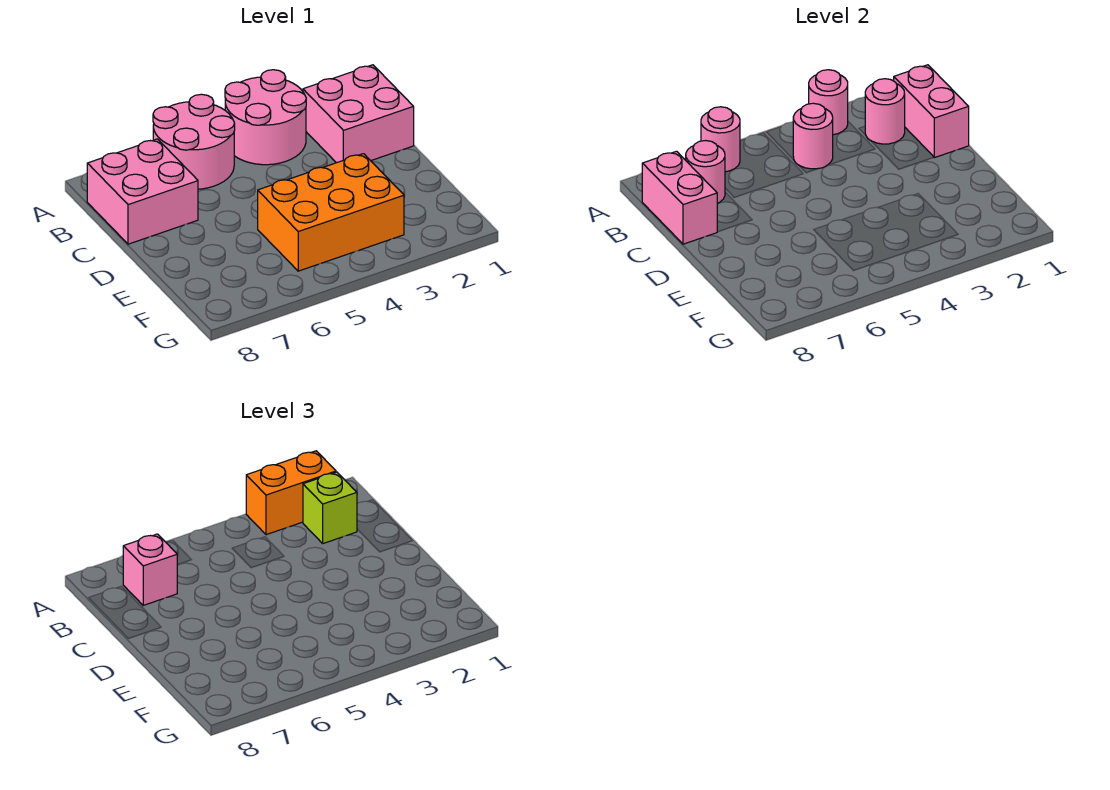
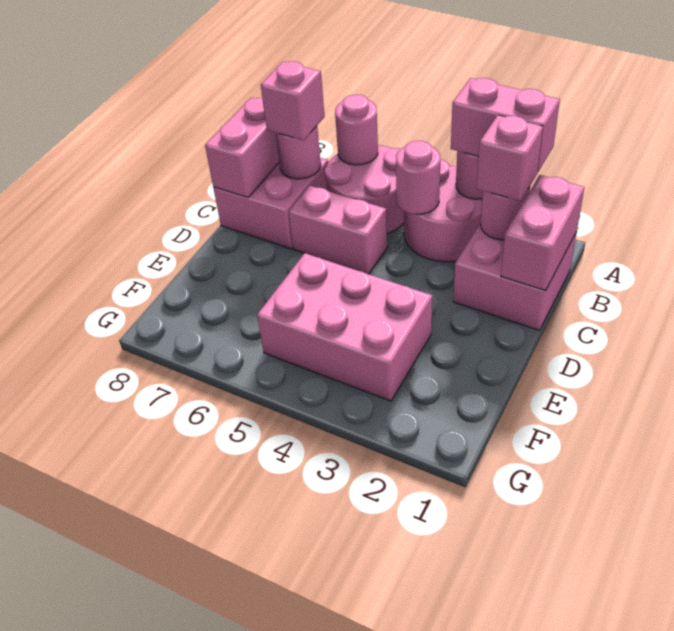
orange 1x2 brick [246,451,336,535] -> pink 1x2 brick [451,78,560,172]
lime 1x1 brick [303,472,357,543] -> pink 1x1 brick [477,115,543,201]
none -> pink 1x2 brick [289,186,387,274]
orange 2x3 brick [258,154,404,271] -> pink 2x3 brick [257,253,432,401]

